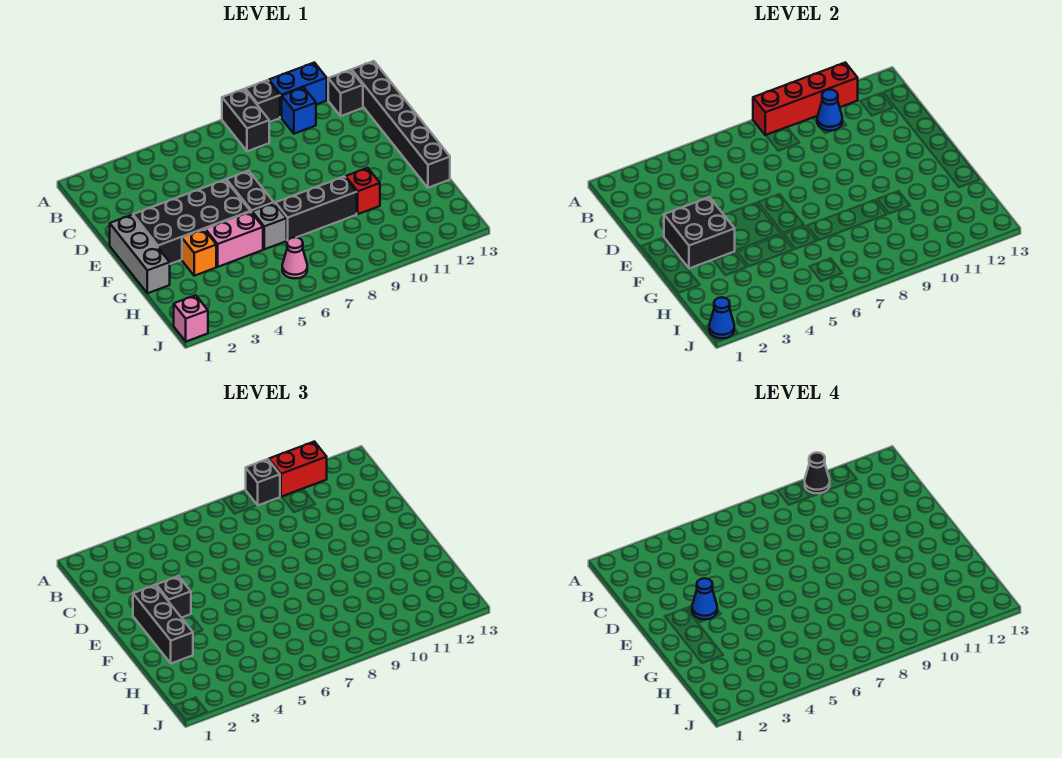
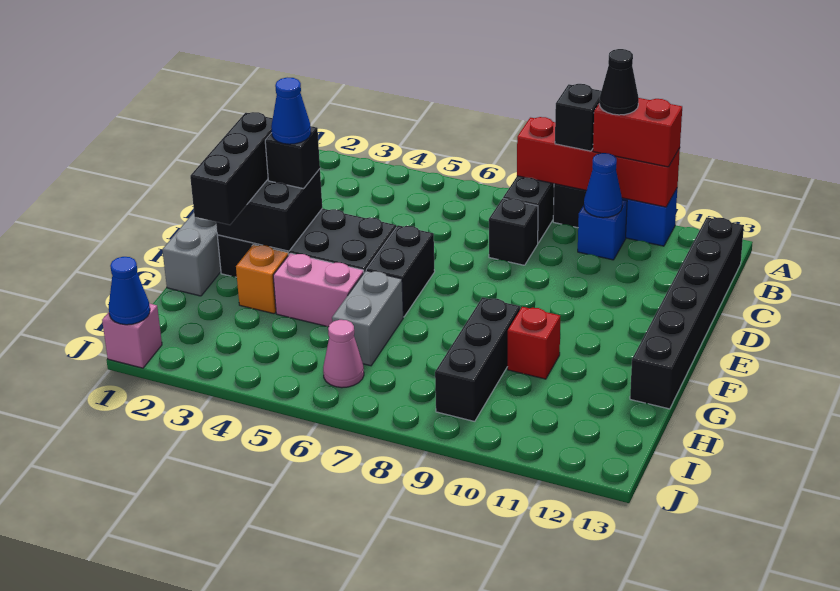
black 1x1 brick [328,70,363,116] -> black 1x1 brick moved to [489,198,538,265]
grey 1x1 brick [252,203,287,249] -> grey 1x2 brick [332,271,403,366]
black 1x3 brick [275,177,357,240] -> black 1x3 brick turned to [435,297,520,421]

